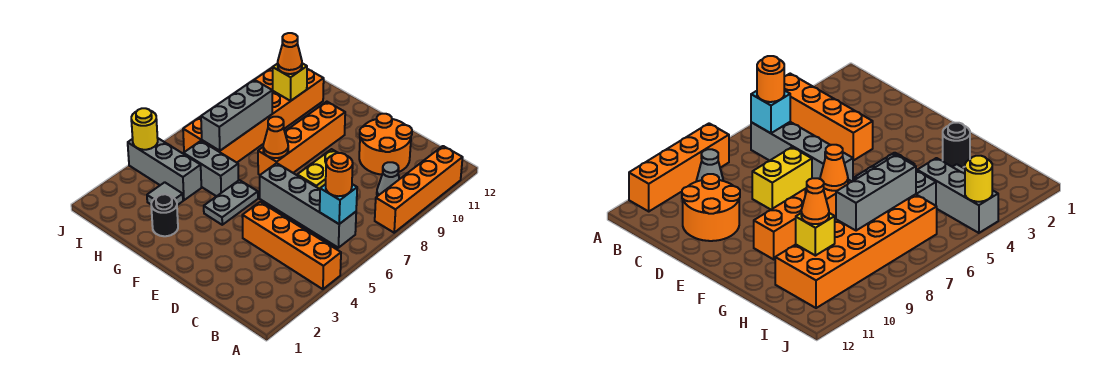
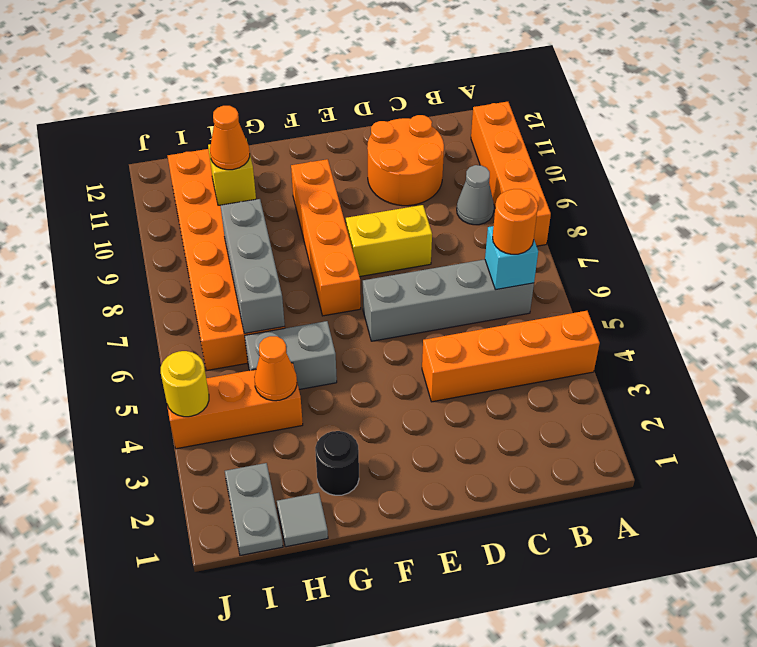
yellow 1x2 brick [297,149,338,189] -> yellow 1x2 brick turned to [346,205,432,276]
grey 1x2 plate [204,180,258,225] -> grey 1x2 plate moved to [225,463,283,555]
orange 1x1 cone [263,117,288,158] -> orange 1x1 cone moved to [254,336,297,401]
grey 1x1 tile [147,182,183,205] -> grey 1x1 tile moved to [277,493,328,547]
grey 1x3 brick [128,138,201,200] -> orange 1x3 brick [167,363,303,449]

